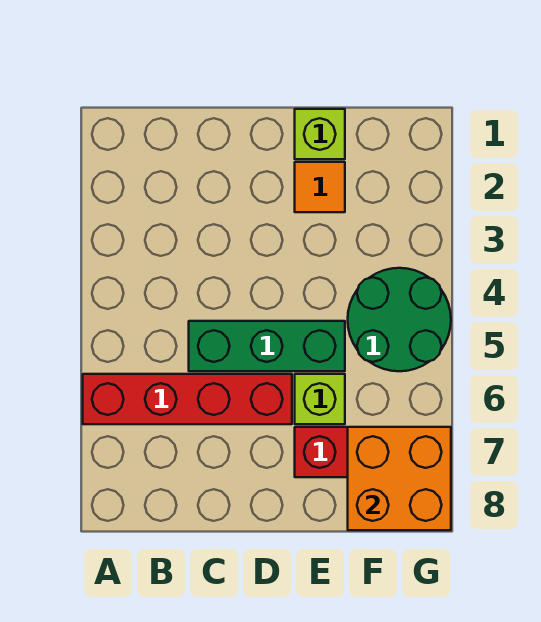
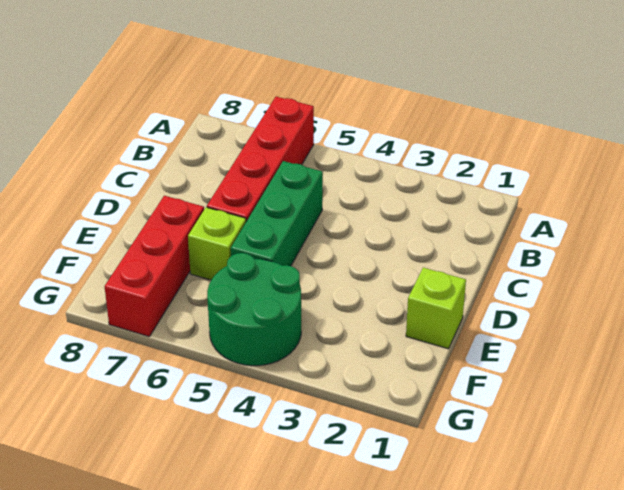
orange 1x1 tile [295,162,345,212] -> none
orange 2x2 brick [348,427,451,530] -> none

